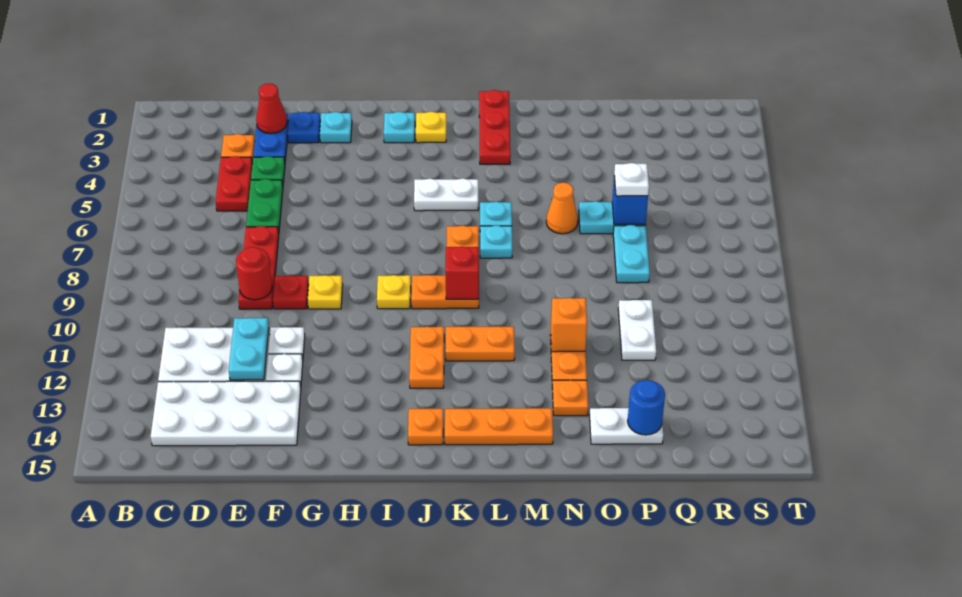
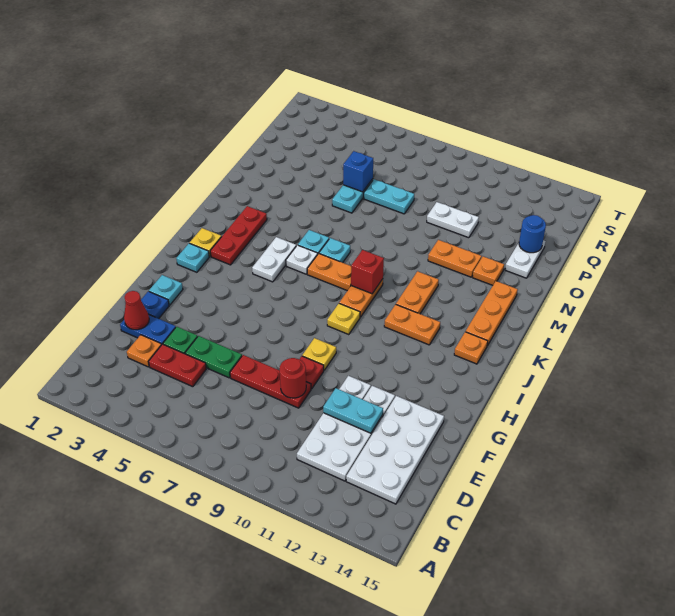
red 1x3 plate [479,90,511,164] -> red 1x3 plate turned to [210,206,267,265]
orange 1x1 cone [546,182,578,234] -> none
orange 1x1 brick [551,298,587,352] -> none
white 1x1 plate [614,163,649,196] -> white 1x1 plate moved to [286,245,318,274]

